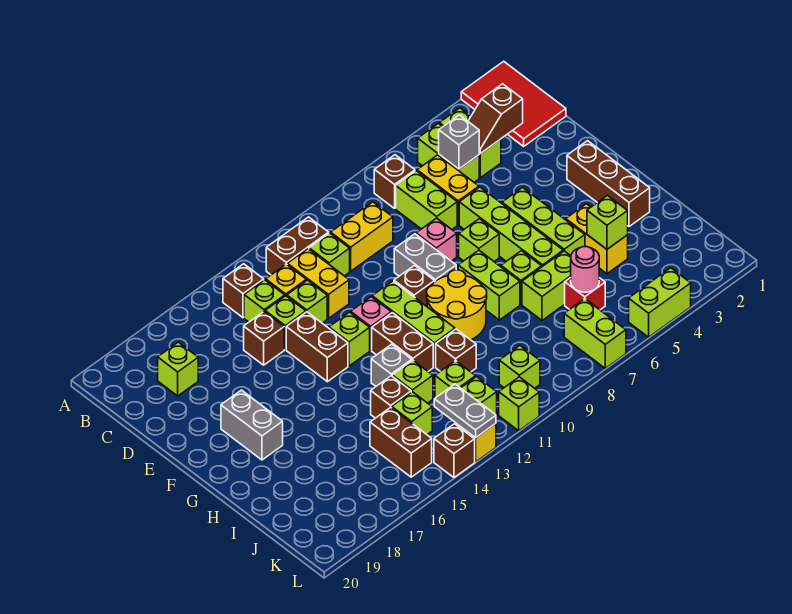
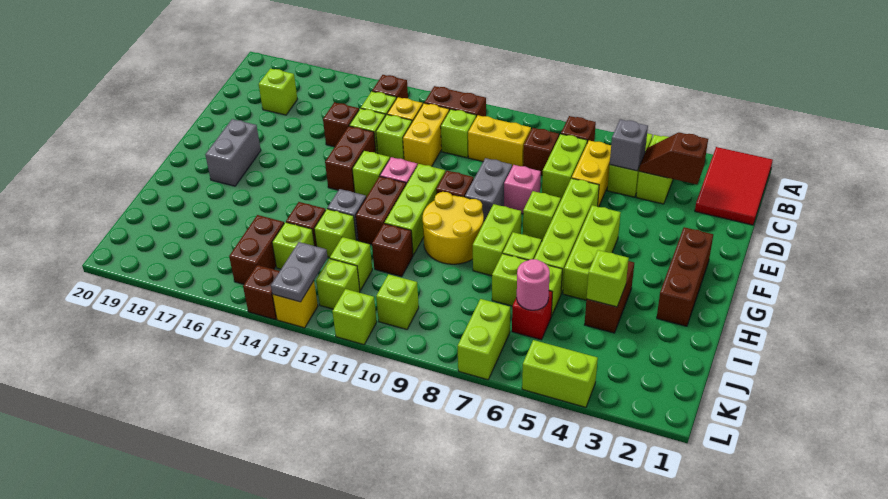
none -> brown 1x1 brick [523,128,559,175]
yellow 1x2 brick [566,204,628,274] -> brown 1x2 brick [584,261,634,333]

